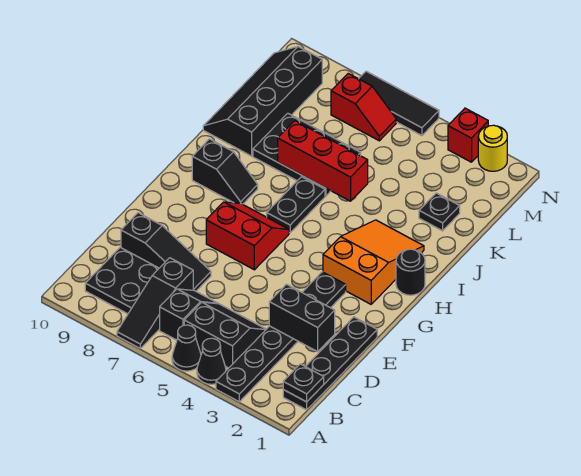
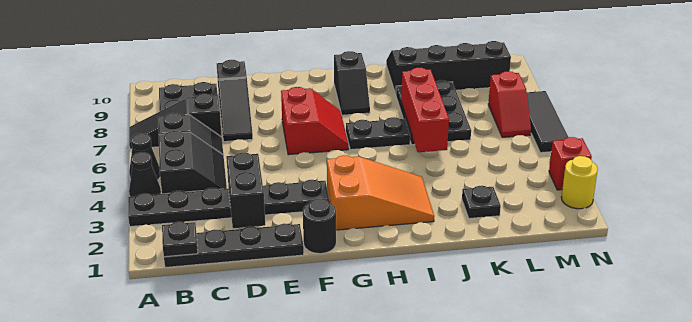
black 1x1 round brick [396,249,425,295] -> black 1x1 round brick moved to [303,199,336,254]

